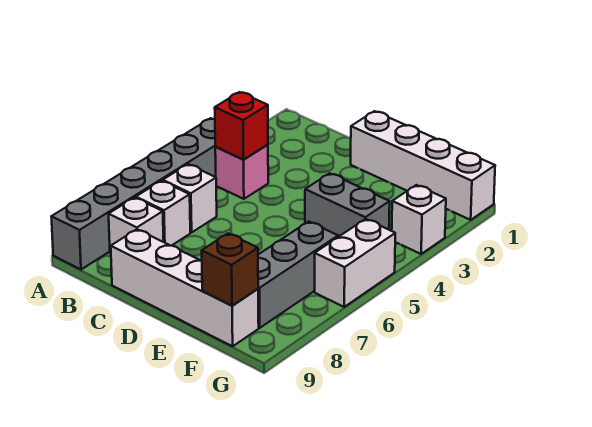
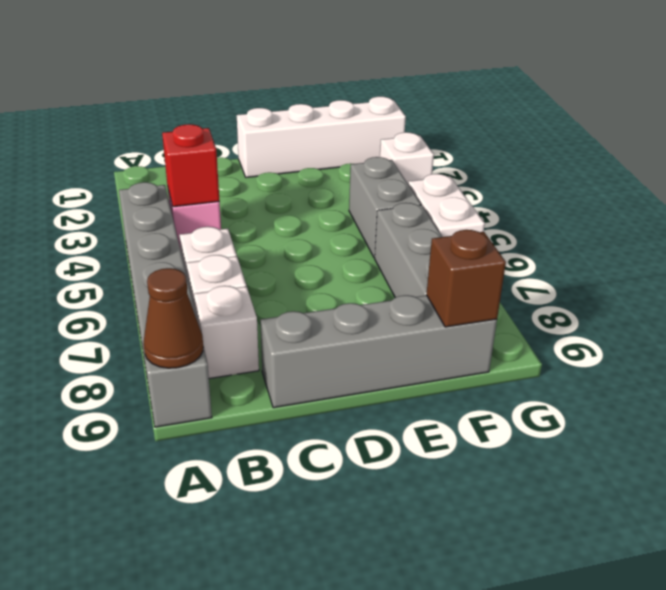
none -> brown 1x1 cone [143,268,203,368]
white 1x4 brick [111,229,259,346] -> grey 1x4 brick [260,295,497,408]
grey 1x2 brick [305,173,390,237] -> grey 1x2 brick turned to [349,157,421,258]

